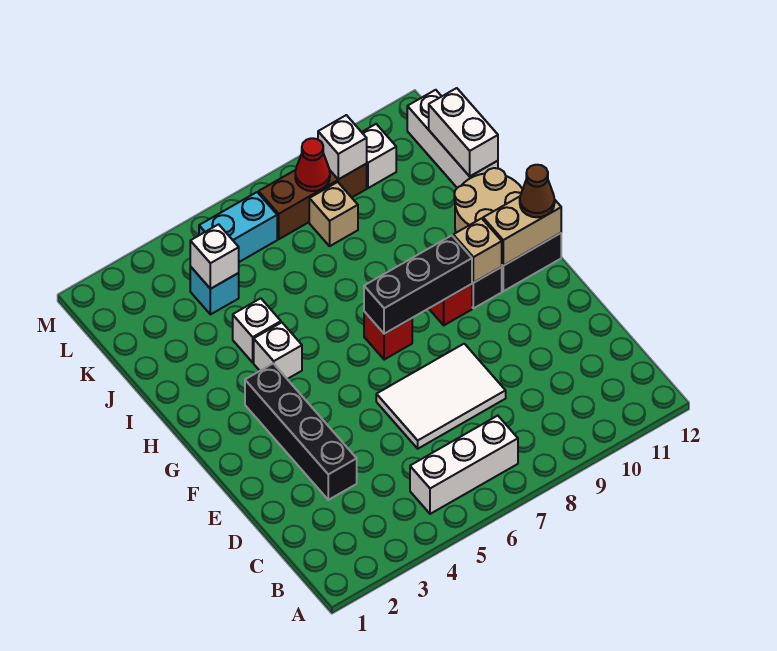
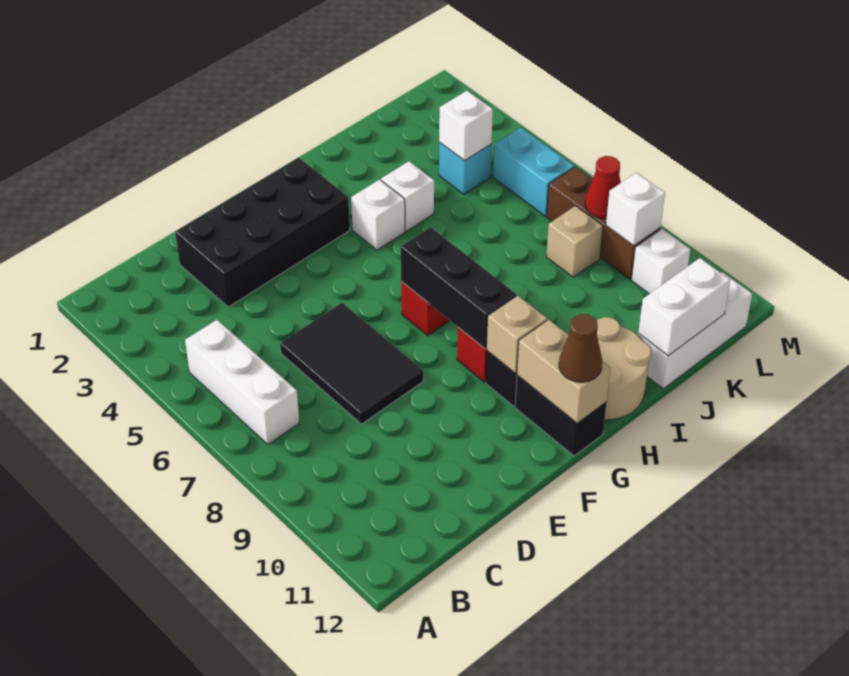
black 1x4 brick [245,364,357,500] -> black 2x4 brick [175,158,350,307]
white 2x3 tile [376,344,506,449] -> black 2x3 tile [280,303,423,424]

